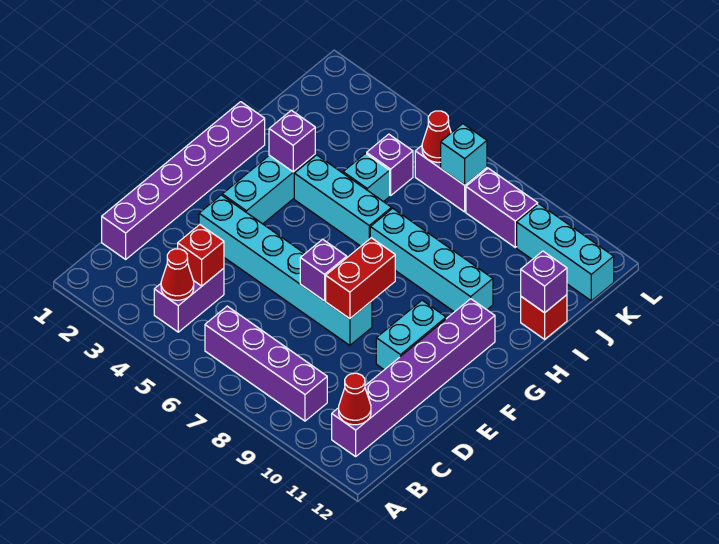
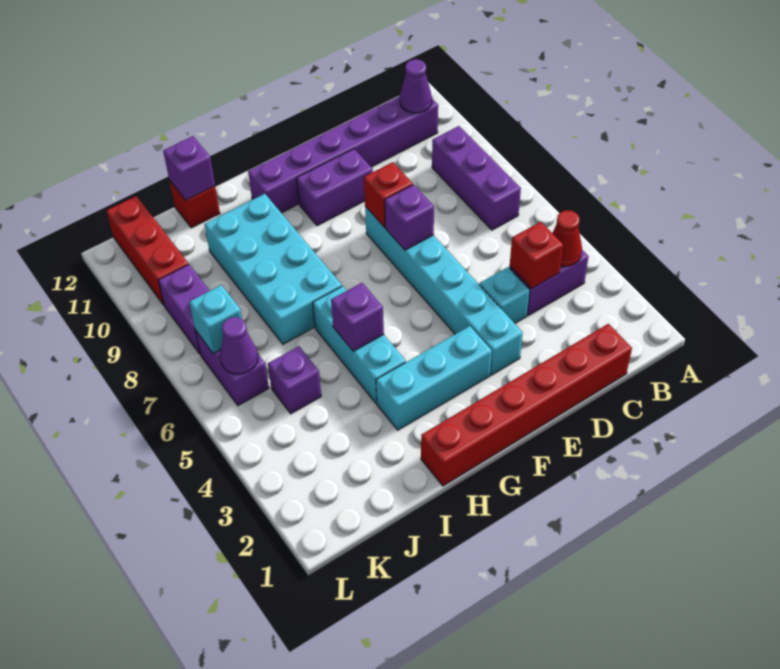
purple 1x4 brick [205,306,327,421] -> purple 1x3 brick [432,126,521,230]
red 1x1 cone [339,373,371,425] -> purple 1x1 cone [400,59,432,113]
purple 1x6 brick [102,102,265,259] -> red 1x6 brick [421,324,632,486]
red 1x2 brick [326,238,395,319] -> red 1x1 brick [364,162,413,227]
cyan 1x2 brick [376,300,446,370] -> purple 1x2 brick [297,149,373,226]
purple 1x1 brick [269,110,315,172] -> purple 1x1 brick moved to [331,283,384,351]
cyan 1x4 brick [370,208,493,312] -> cyan 2x4 brick [205,194,342,344]
cyan 1x1 brick [343,154,390,202] -> cyan 1x1 brick moved to [479,267,530,323]
red 1x1 cone [422,111,451,162] -> purple 1x1 cone [220,317,258,374]
cyan 1x3 brick [517,204,614,301] -> red 1x3 brick [107,196,189,305]

